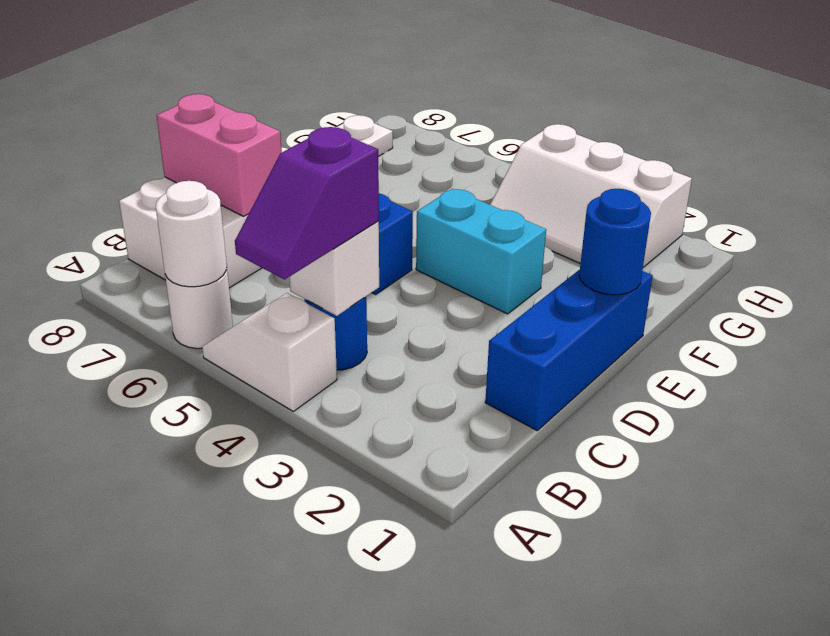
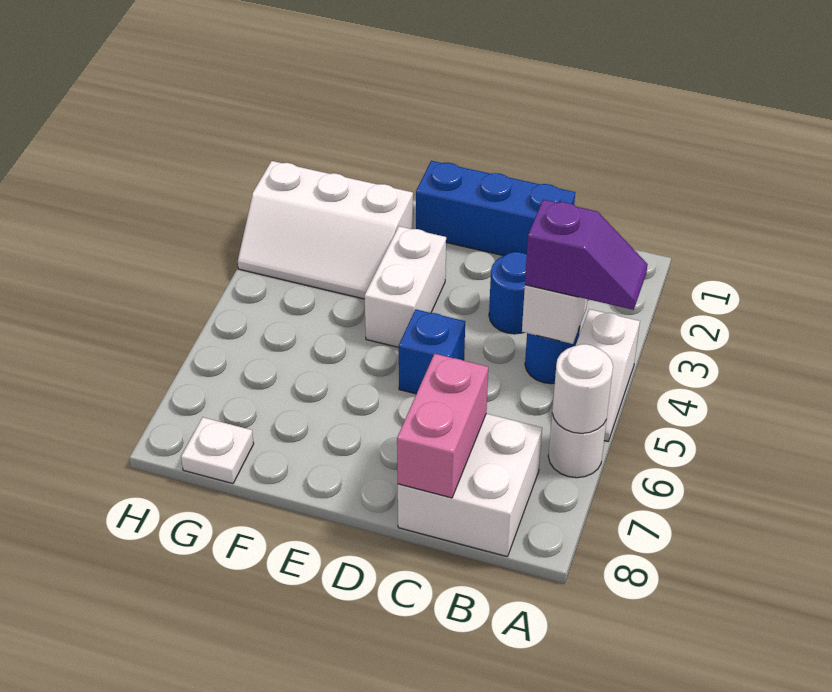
blue 1x1 round brick [579,189,651,295] -> blue 1x1 round brick moved to [489,252,527,334]
cyan 1x2 brick [416,189,546,314] -> white 1x2 brick [365,226,446,347]
white 2x3 slope [490,124,692,267] -> white 2x3 slope turned to [238,161,413,299]

